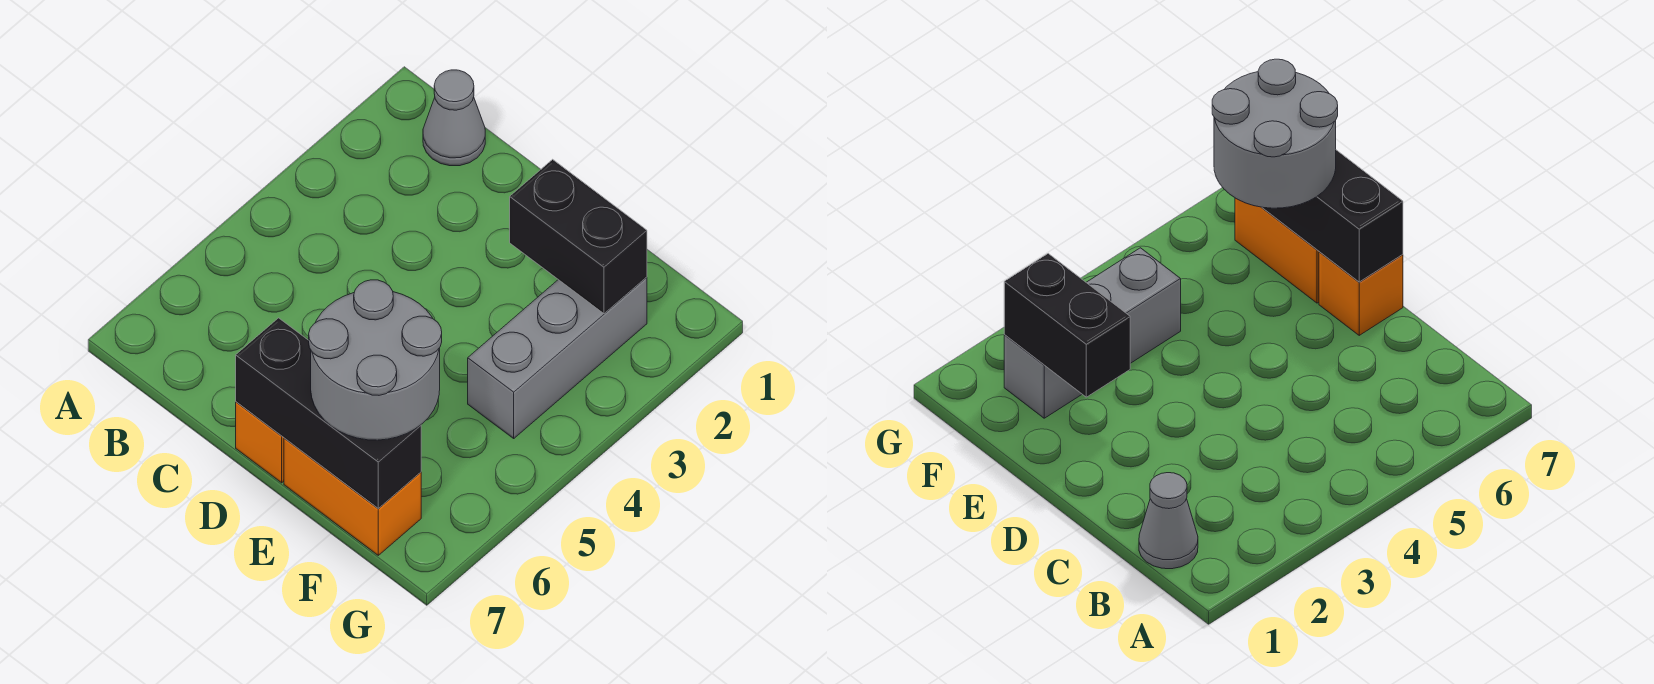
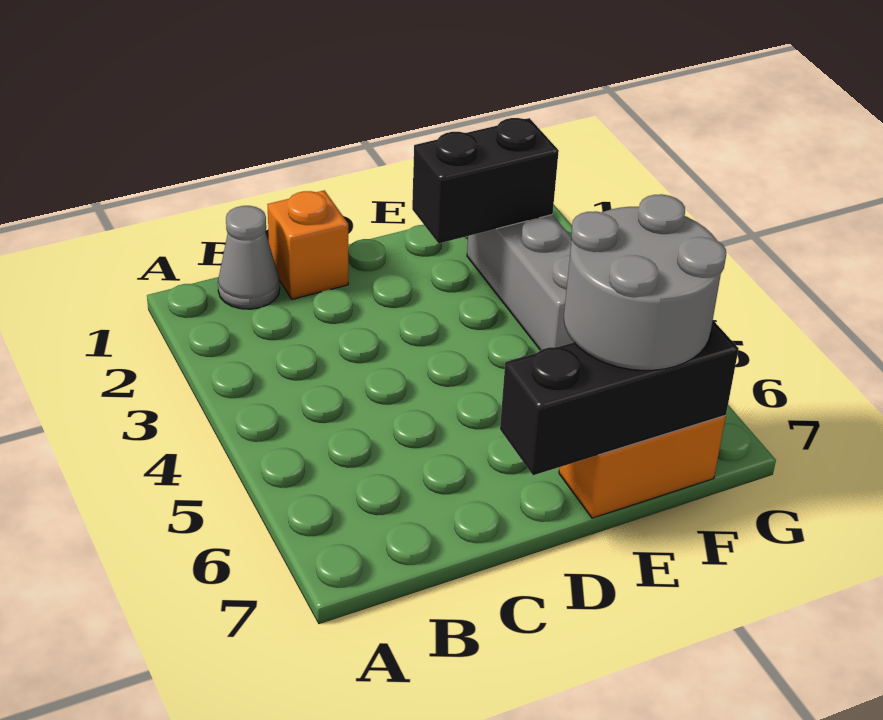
orange 1x1 brick [236,402,284,483] -> orange 1x1 brick moved to [267,190,348,299]

